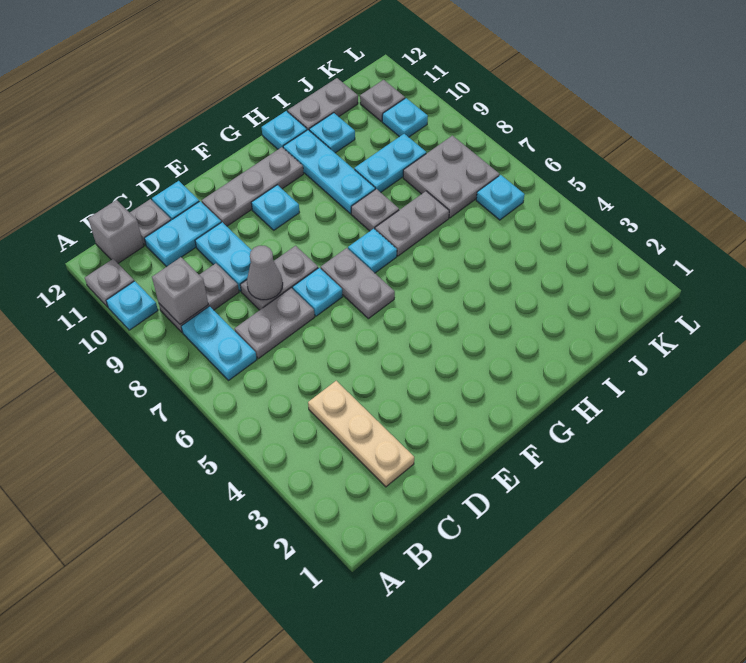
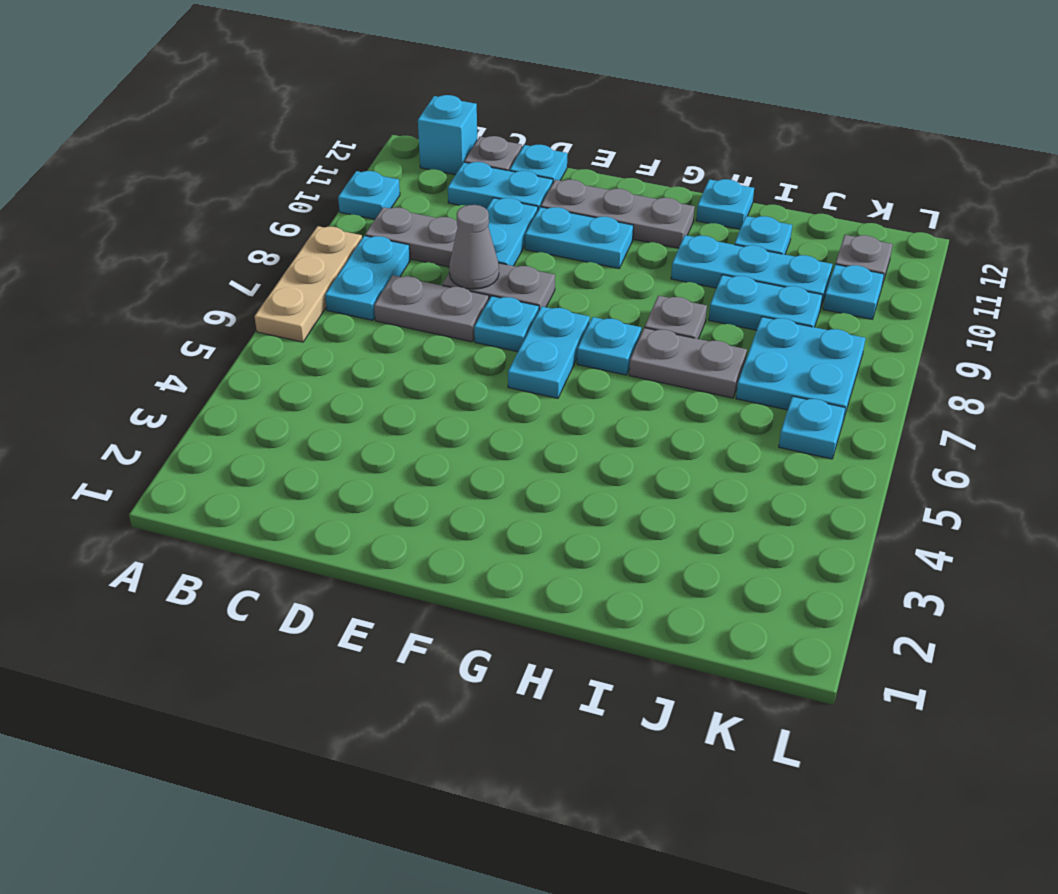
grey 1x1 plate [85,259,134,307] -> none
grey 1x1 brick [152,257,208,324] -> none
grey 1x1 brick [88,200,144,263] -> cyan 1x1 brick [418,95,477,175]
tan 1x3 plate [308,381,414,487] -> tan 1x3 plate moved to [255,226,362,342]
grey 1x2 plate [321,248,395,319] -> cyan 1x2 plate [508,306,590,398]
cyan 1x1 plate [251,185,299,230] -> cyan 1x2 plate [525,207,633,268]
cyan 1x3 plate [283,130,375,214] -> cyan 1x3 plate turned to [671,235,832,309]
grey 1x2 plate [288,78,358,130] -> none
grey 2x2 plate [403,136,500,218] -> cyan 2x2 plate [736,317,865,420]

